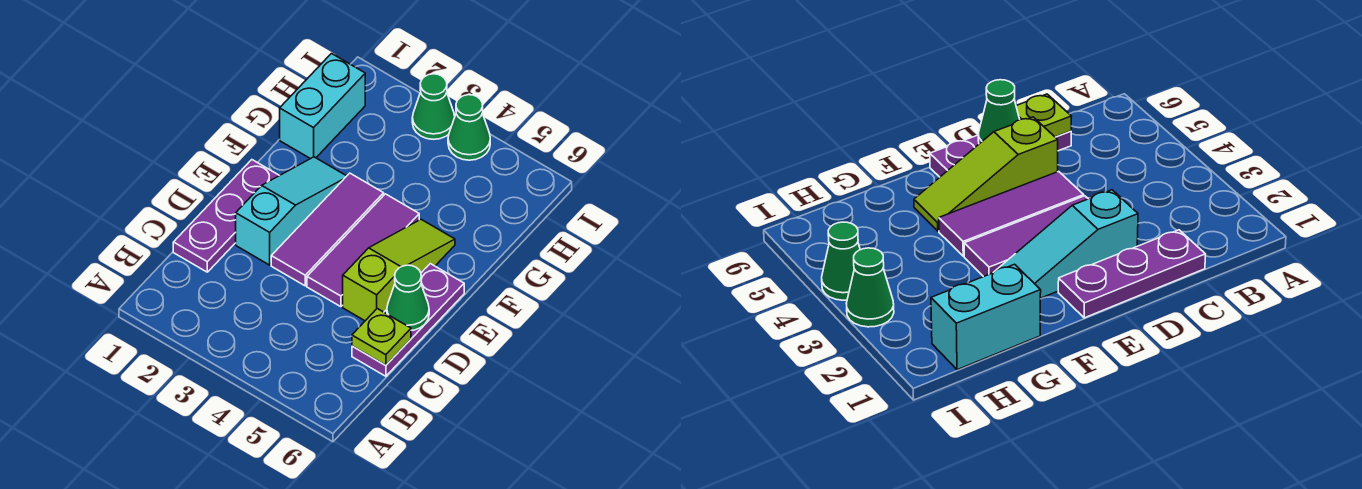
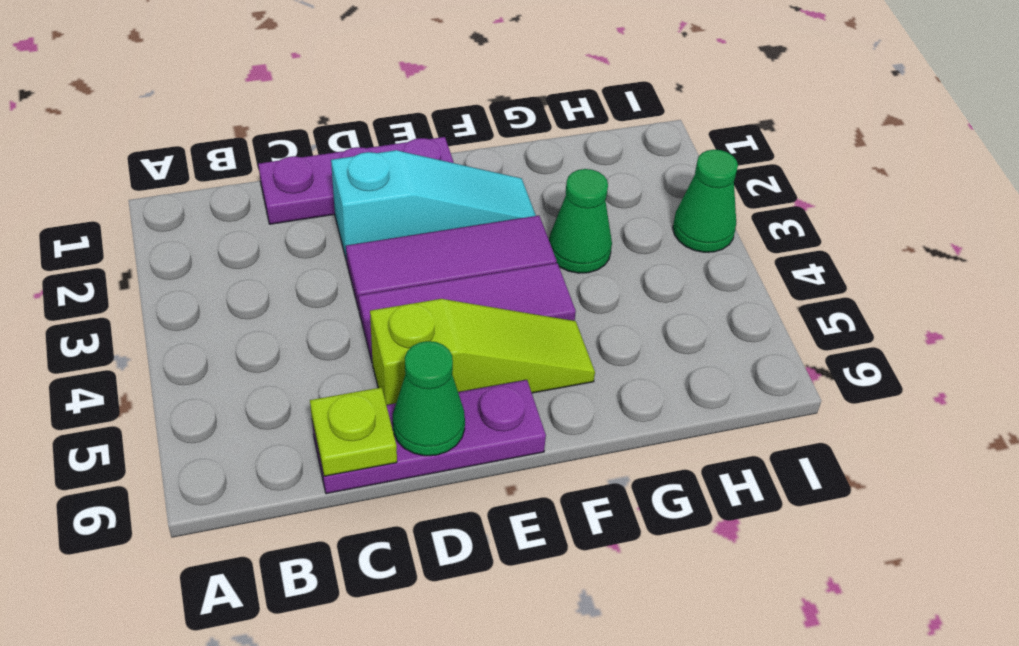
cyan 1x2 brick [280,54,365,159] -> none
green 1x1 cone [448,95,490,160] -> green 1x1 cone moved to [549,169,612,273]

